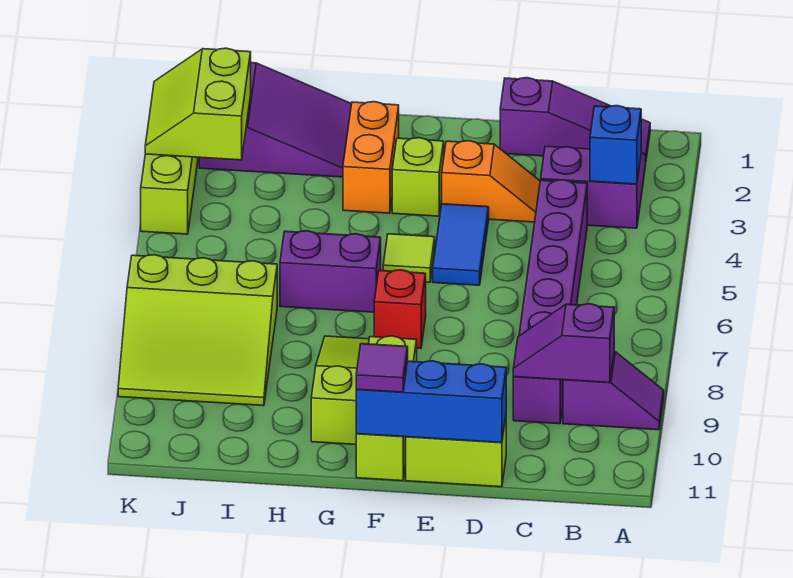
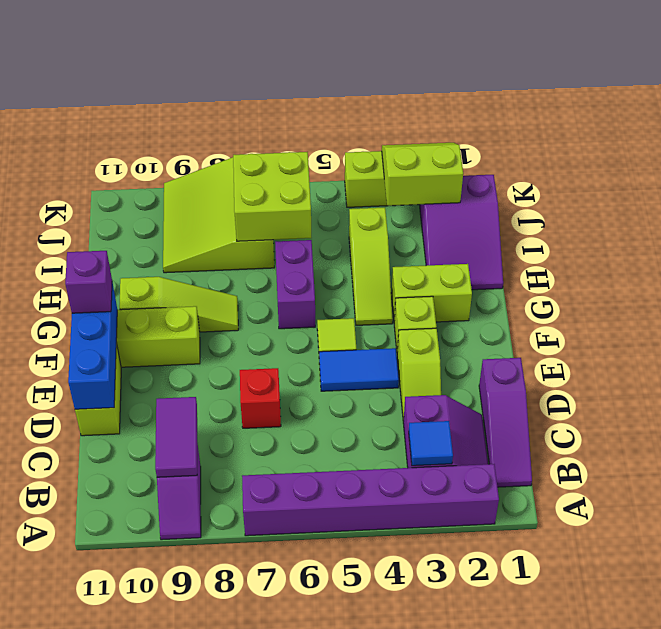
blue 1x1 brick [590,106,641,184] -> blue 1x1 tile [409,421,453,466]
purple 1x2 slope [513,304,614,382] -> purple 1x2 tile [155,397,197,477]
purple 1x6 brick [513,180,587,424] -> purple 1x6 brick moved to [242,464,499,536]
orange 1x2 slope [442,141,540,222] -> lime 1x2 slope [397,328,441,421]
red 1x1 brick [374,270,426,348] -> red 1x1 brick moved to [240,368,281,428]
purple 1x1 tile [356,344,408,392] -> purple 1x1 brick [65,251,112,313]
orange 1x2 brick [343,102,399,213] -> lime 1x2 brick [391,264,472,322]
none -> lime 1x3 slope [349,208,393,325]
none -> lime 2x2 brick [233,152,311,241]

